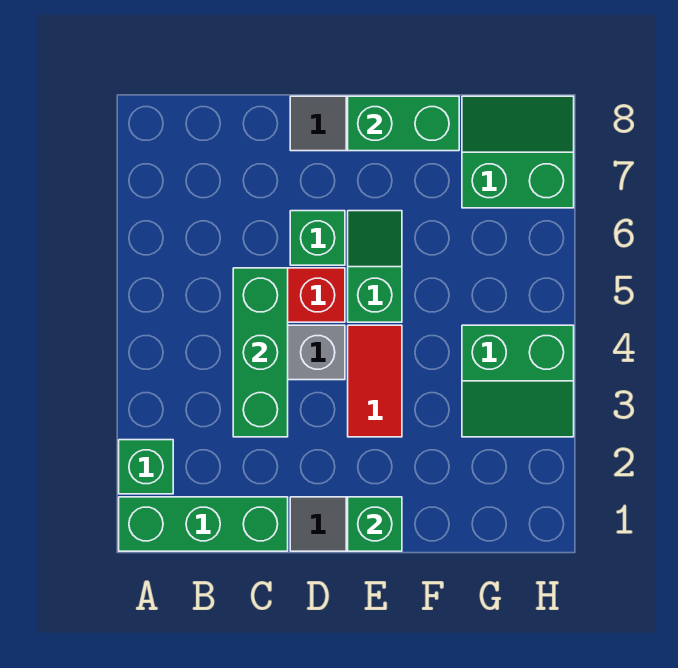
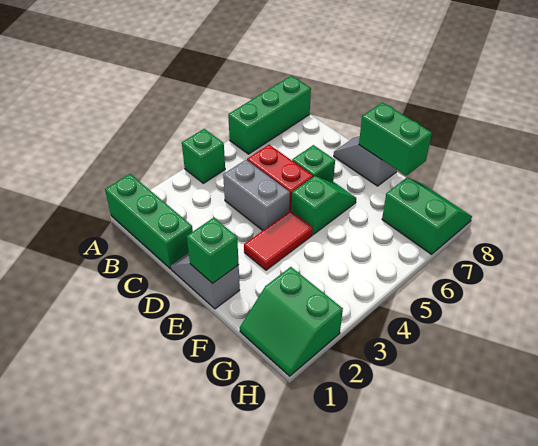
green 1x1 brick [119,440,173,494] -> green 1x1 brick moved to [182,129,225,183]
green 1x3 brick [233,268,288,437] -> green 1x3 brick moved to [228,76,311,154]
green 2x2 slope [462,325,574,437] -> green 2x2 slope moved to [240,267,343,376]

